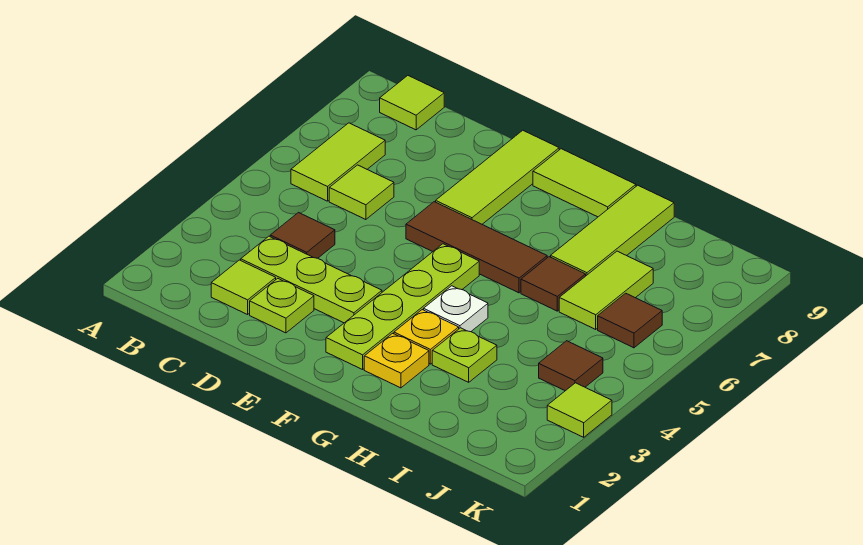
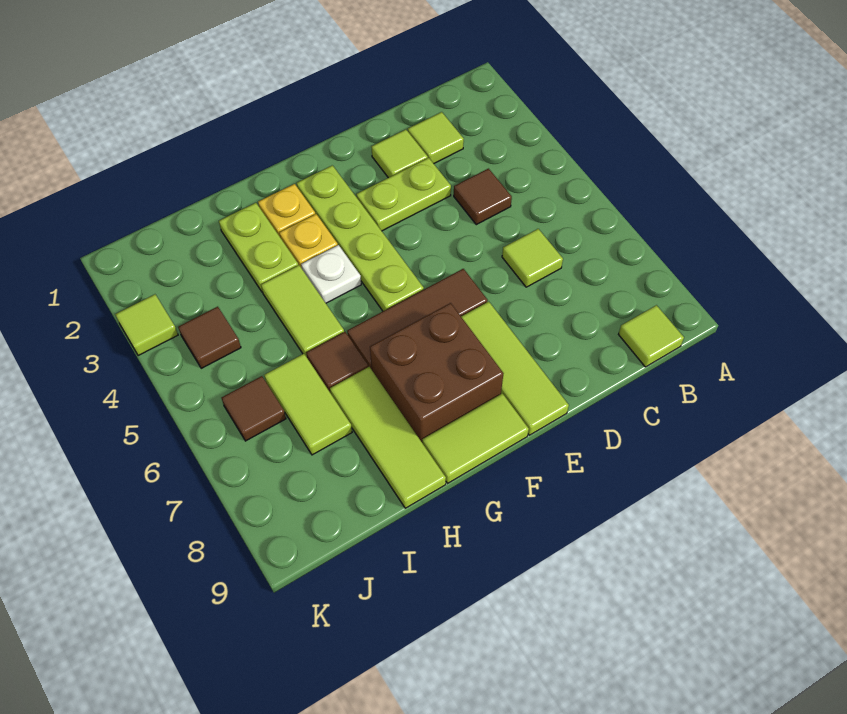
lime 1x2 tile [291,123,385,201] -> lime 1x2 tile moved to [261,265,344,357]
lime 1x3 plate [241,236,382,323] -> lime 1x2 plate [356,158,451,231]
lime 1x1 plate [250,278,314,333] -> lime 1x1 tile [371,130,428,178]
none -> brown 2x2 brick [370,303,503,442]
lime 1x1 plate [432,328,497,382] -> lime 1x2 plate [219,203,298,292]

